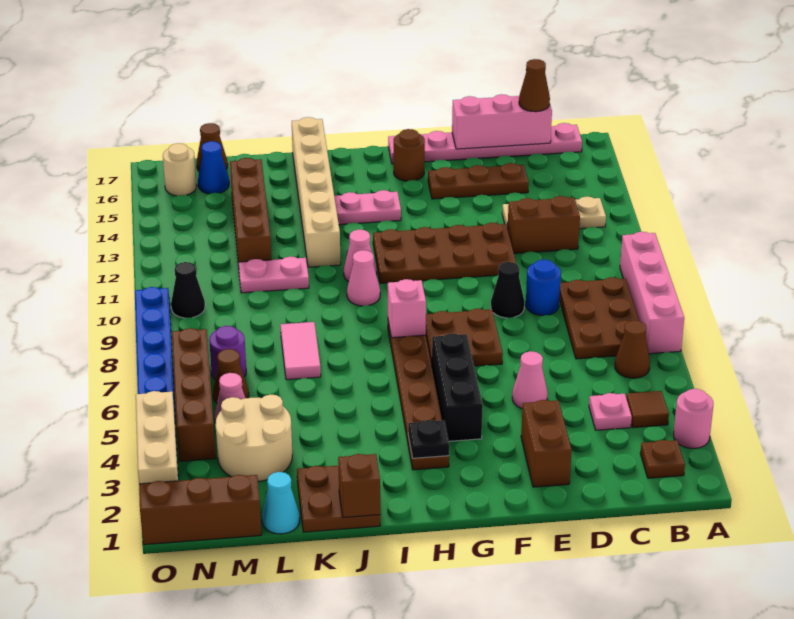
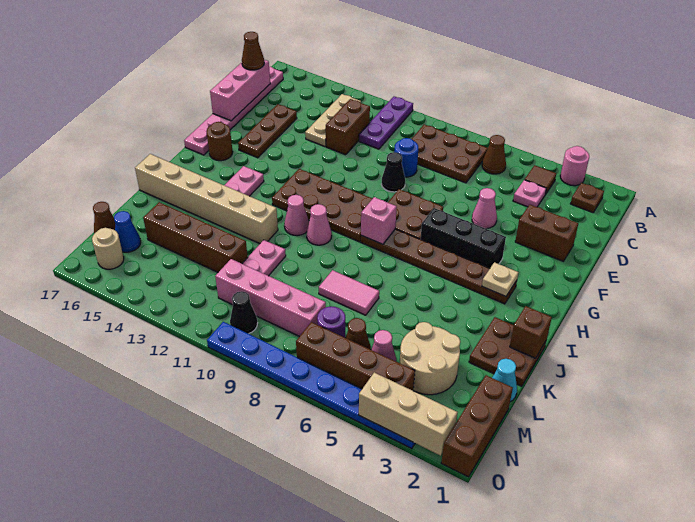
pink 1x4 brick [620,232,684,354] -> pink 1x4 brick moved to [215,259,326,337]
none -> purple 1x3 plate [359,97,413,149]
brown 2x4 plate [373,223,516,283] -> brown 2x4 plate turned to [272,169,373,242]
black 1x1 plate [408,420,449,458] -> tan 1x1 plate [482,262,518,297]

